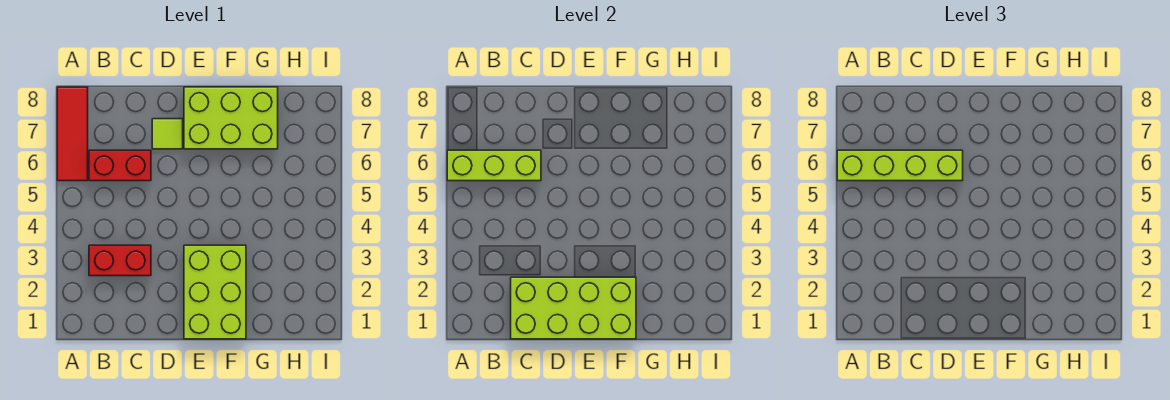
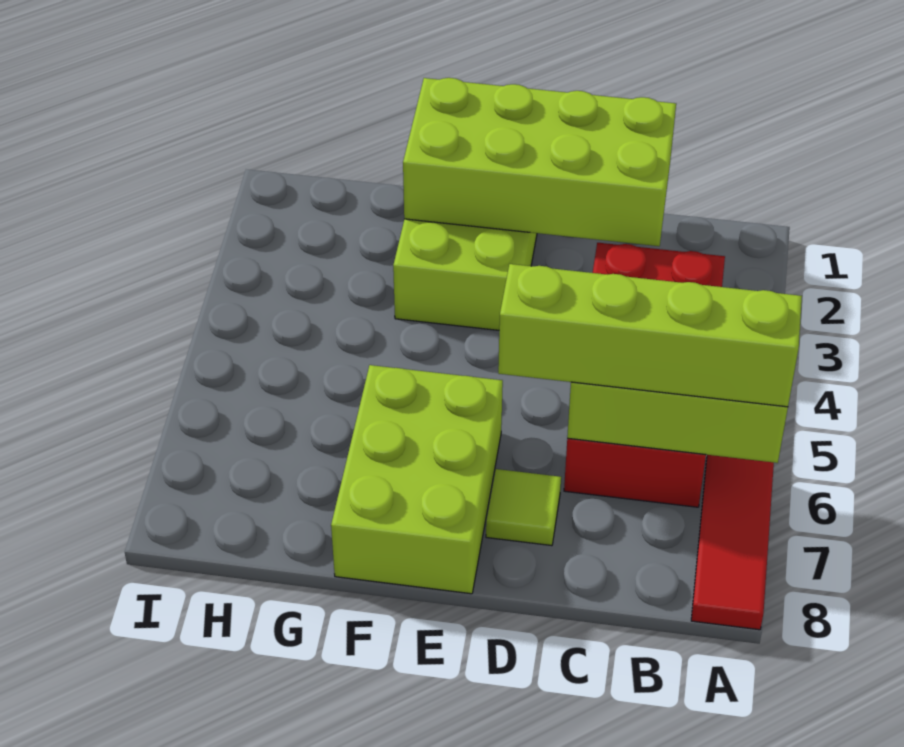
lime 2x3 brick [184,87,278,149] -> lime 2x3 brick turned to [331,365,503,594]

